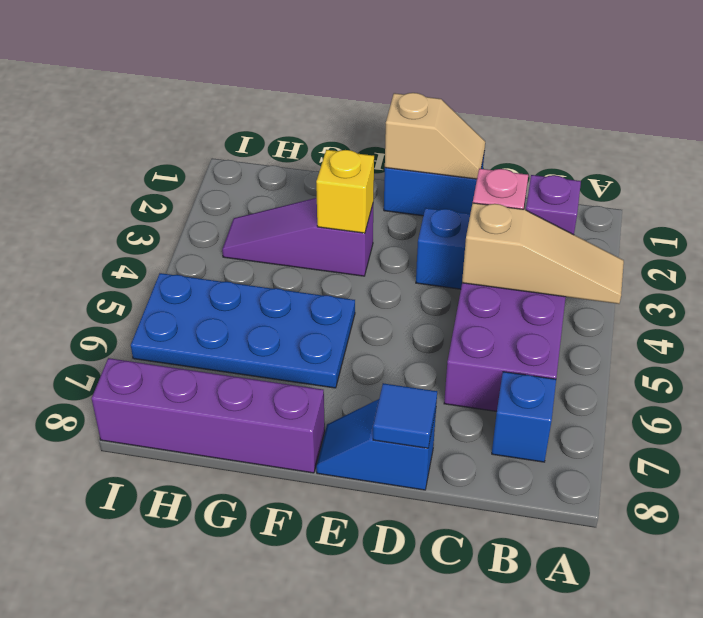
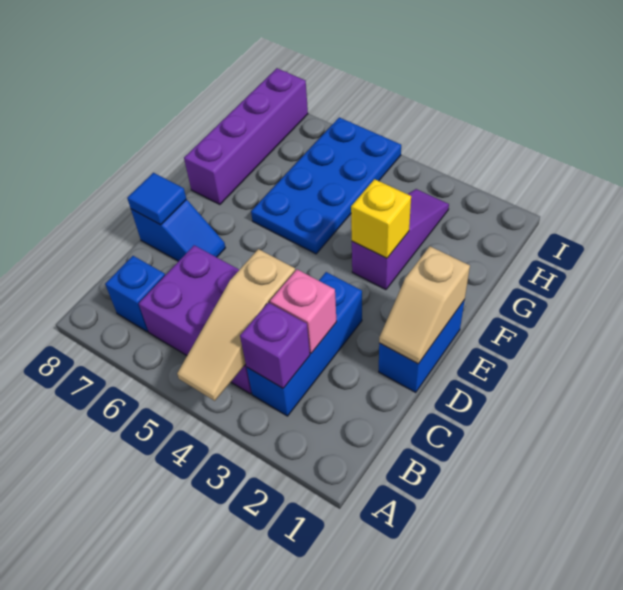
blue 1x2 slope [316,399,436,490] -> blue 1x2 slope turned to [131,200,225,261]

